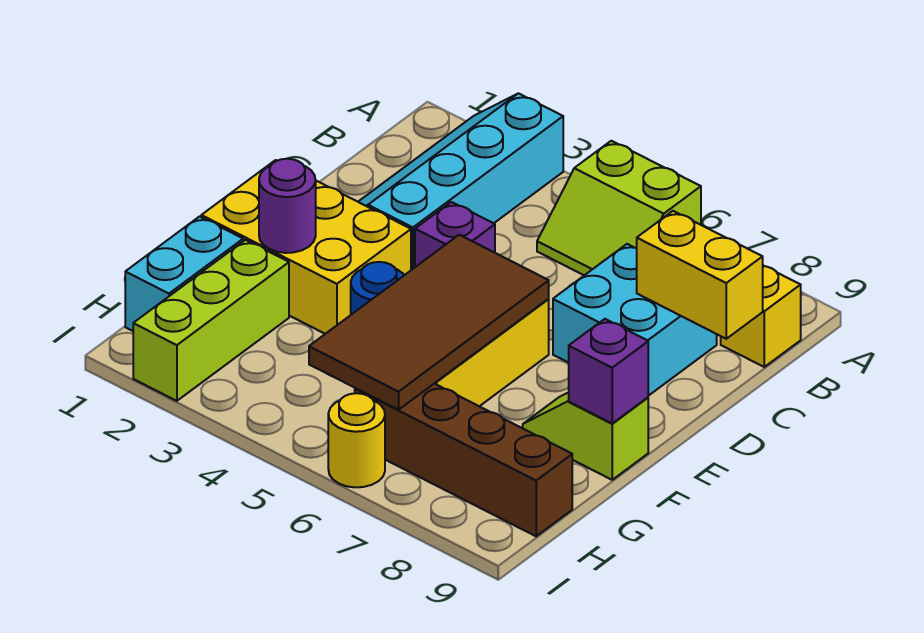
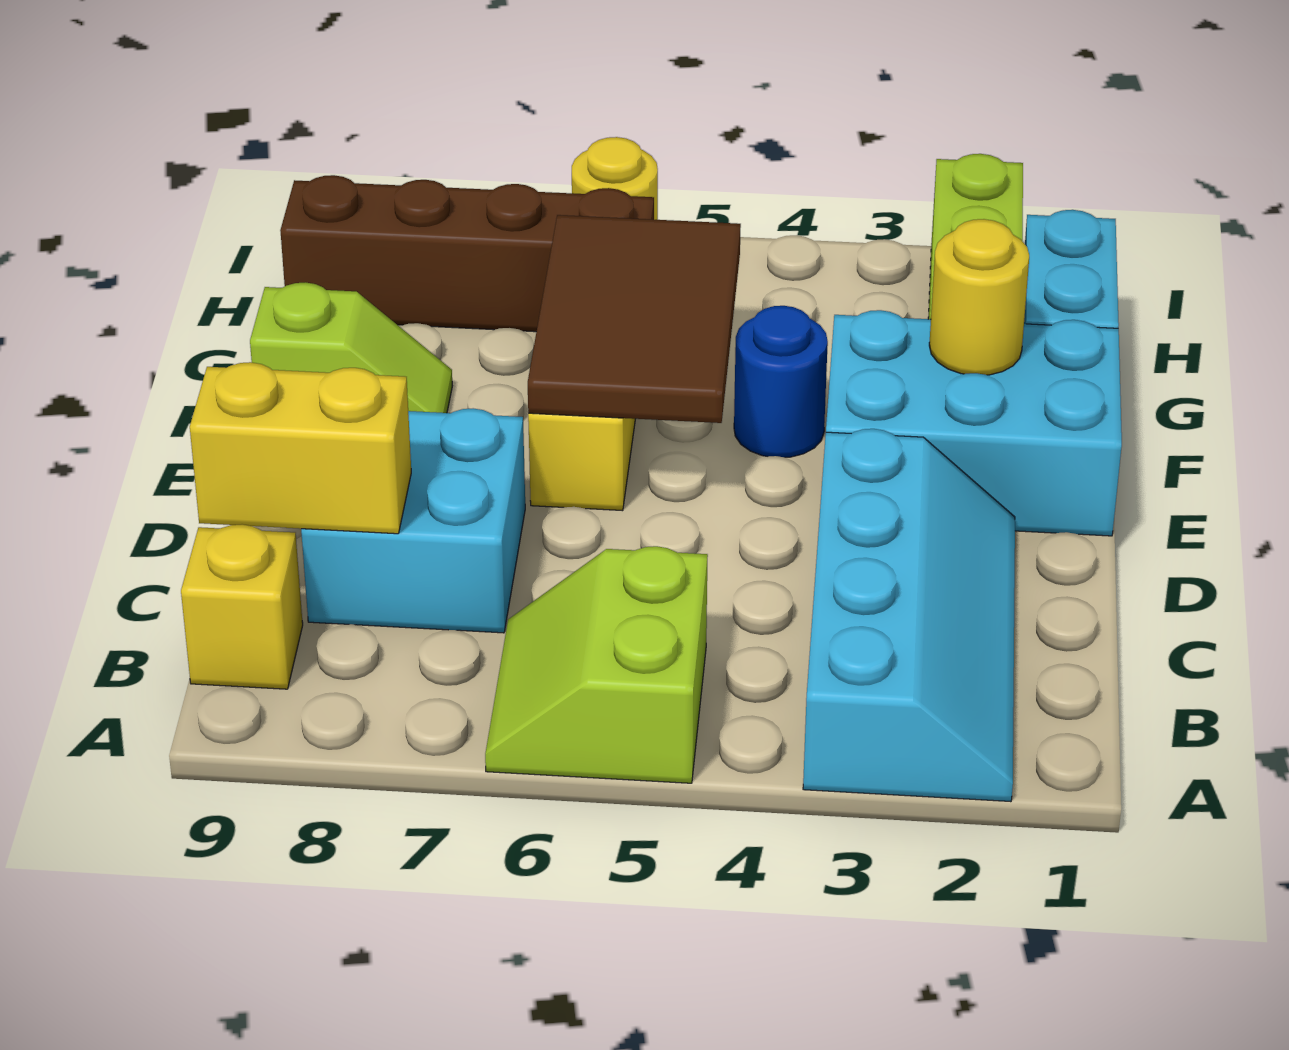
lime 2x2 slope [537,141,701,275] -> lime 2x2 slope turned to [485,546,708,783]
purple 1x1 brick [415,202,495,267] -> none
yellow 2x3 brick [201,160,411,334] -> cyan 2x3 brick [826,310,1122,536]
brown 2x4 tile [309,235,549,410] -> brown 2x3 tile [528,215,741,423]
purple 1x1 round brick [259,159,316,253] -> yellow 1x1 round brick [929,219,1029,375]
purple 1x1 brick [569,319,648,423] -> none

